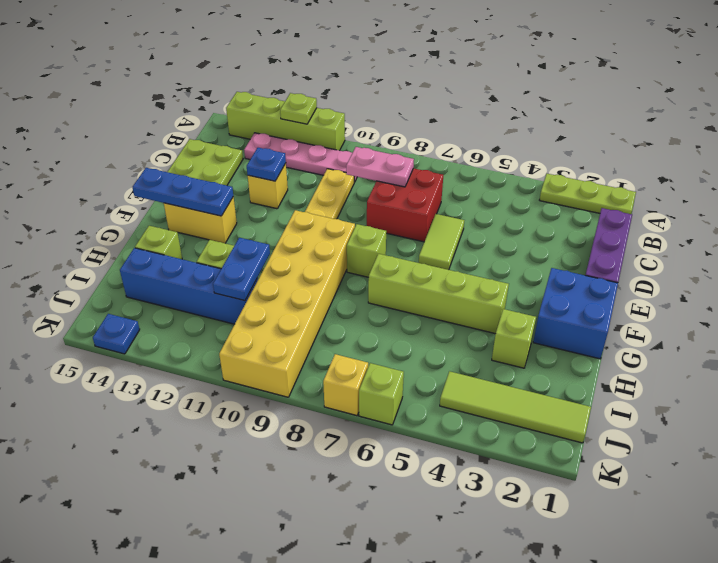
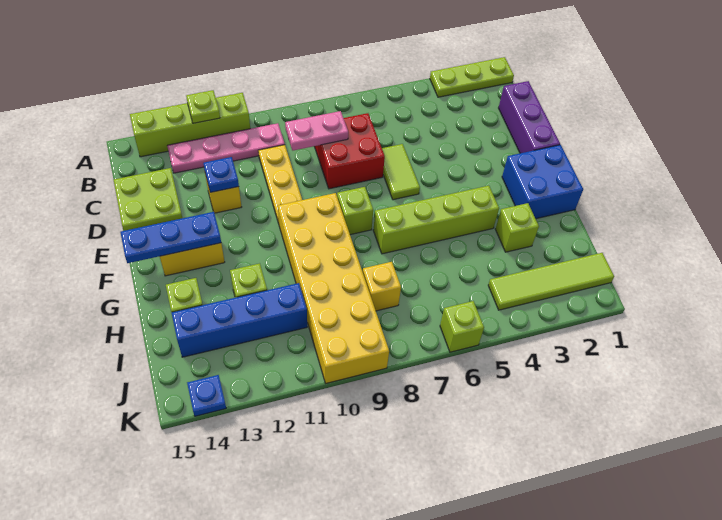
blue 1x2 plate [213,238,270,301] -> none
yellow 1x1 brick [323,354,368,416] -> yellow 1x1 brick moved to [363,261,401,311]

